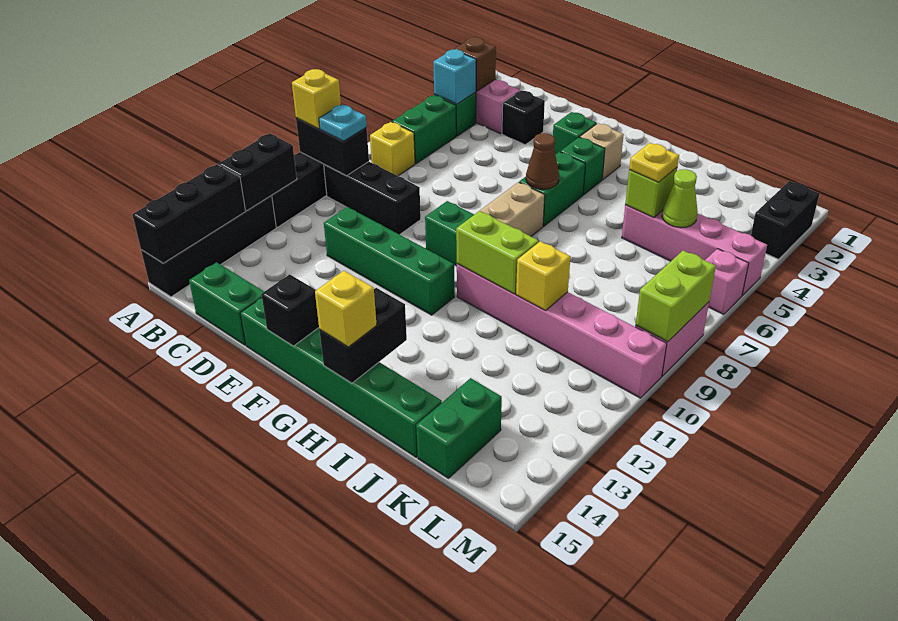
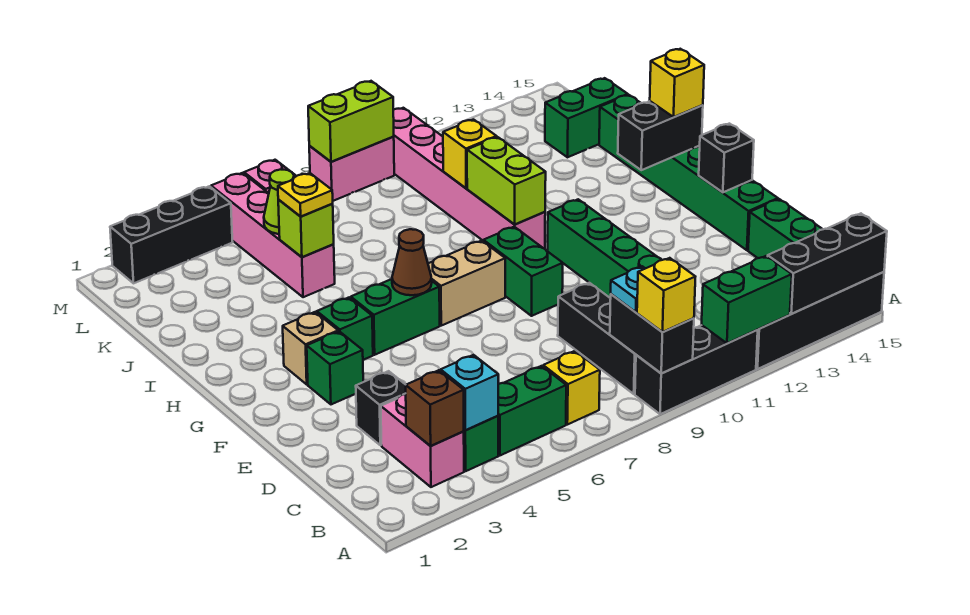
black 1x2 brick [218,134,297,211] -> green 1x2 brick [702,256,792,343]
black 1x2 brick [751,181,819,259] -> black 1x3 brick [110,186,232,283]

